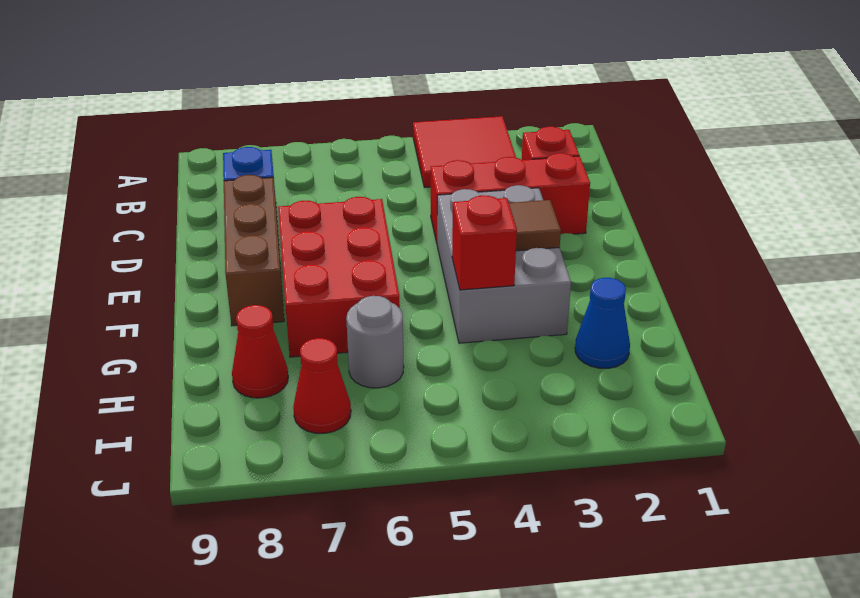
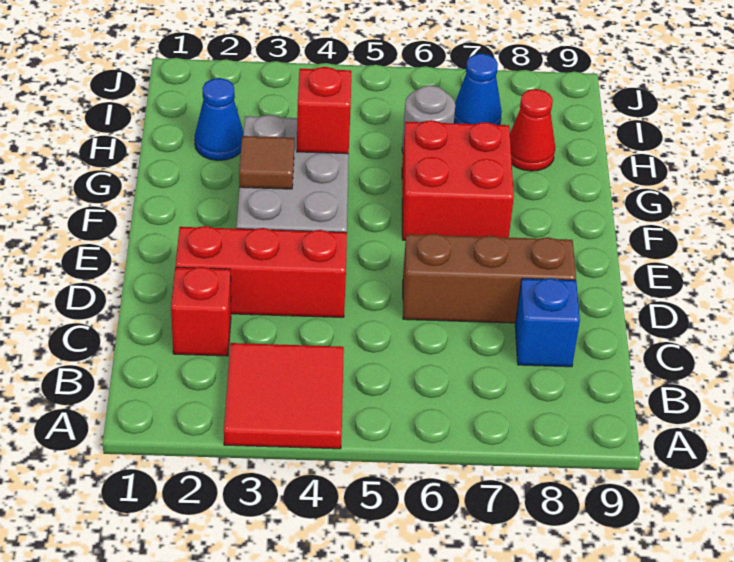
brown 1x3 brick [224,175,284,326] -> brown 1x3 brick turned to [403,234,576,323]
red 2x3 brick [278,197,400,357] -> red 2x2 brick [402,120,514,240]
red 1x1 cone [293,338,351,433] -> blue 1x1 cone [454,53,502,125]

